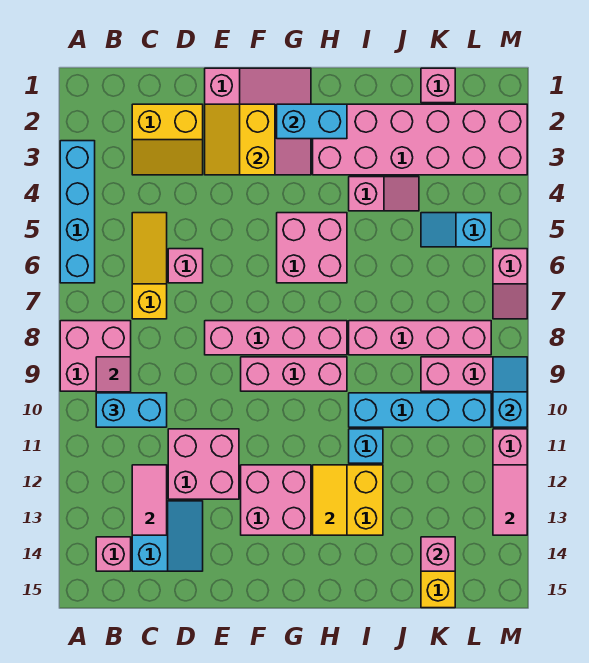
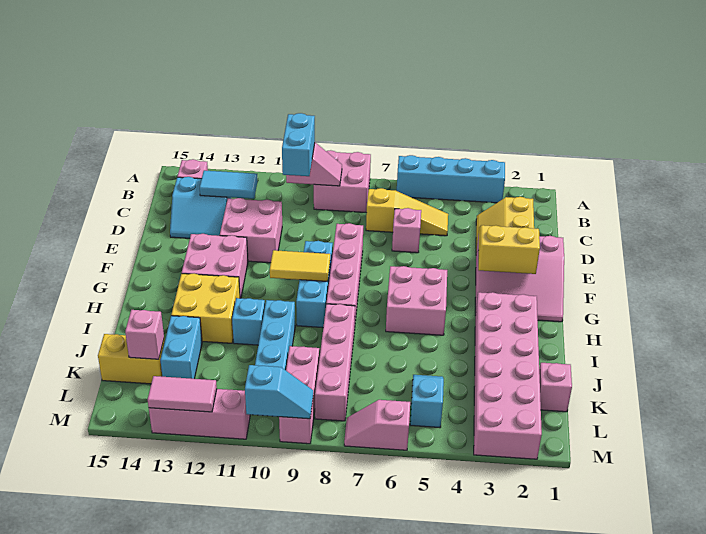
pink 1x2 tile [132,465,167,535] -> cyan 1x2 tile [200,170,258,199]
pink 1x3 brick [241,357,347,391] -> cyan 1x3 brick [296,241,333,328]
cyan 1x2 brick [277,104,347,139] -> cyan 1x2 brick moved to [160,316,202,379]
yellow 1x2 tile [313,465,347,535] -> yellow 1x2 tile moved to [270,250,330,282]
pink 1x2 slope [349,177,419,211] -> none

